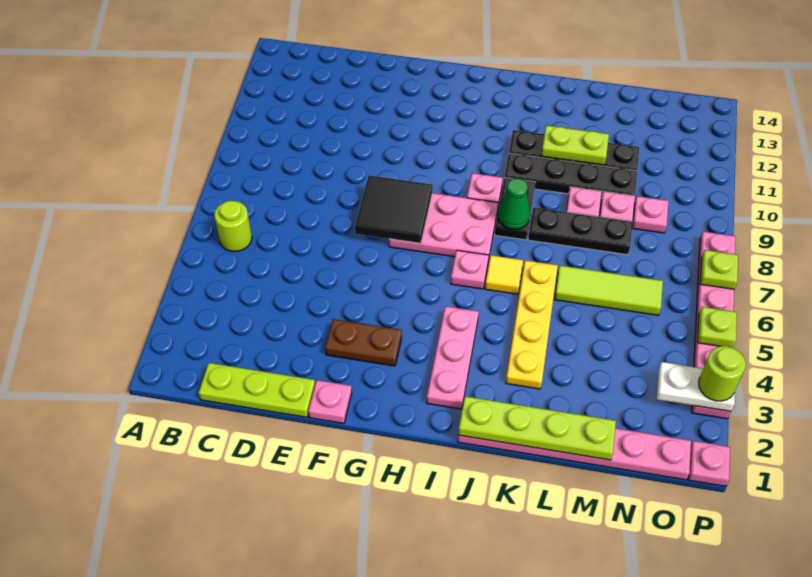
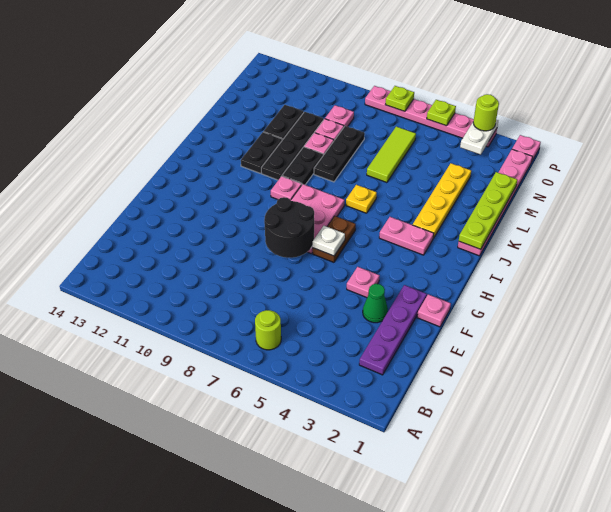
lime 1x3 plate [199,363,315,417] -> none
none -> purple 1x4 plate [359,285,427,375]
brown 1x2 plate [325,319,402,366] -> brown 1x2 plate moved to [313,216,356,262]
black 2x2 tile [355,175,433,243] -> black 2x2 round brick [264,197,314,258]
none -> white 1x1 plate [313,226,345,256]
pink 1x3 plate [427,306,479,409] -> pink 1x2 plate [379,217,434,255]
pink 1x1 plate [451,250,489,289] -> pink 1x1 plate moved to [347,267,380,298]
yellow 1x1 tile [485,255,523,294] -> yellow 1x1 plate [346,185,377,213]
black 1x2 plate [495,178,535,240] -> black 1x2 plate turned to [282,147,323,185]
green 1x1 cone [498,178,530,229] -> green 1x1 cone moved to [363,284,388,323]
yellow 1x4 plate [506,260,558,389] -> yellow 1x4 plate turned to [413,163,471,238]
lime 1x2 plate [541,125,609,165] -> none

